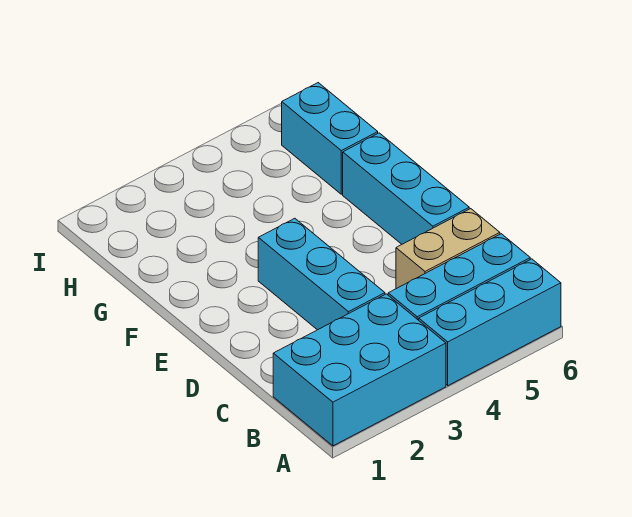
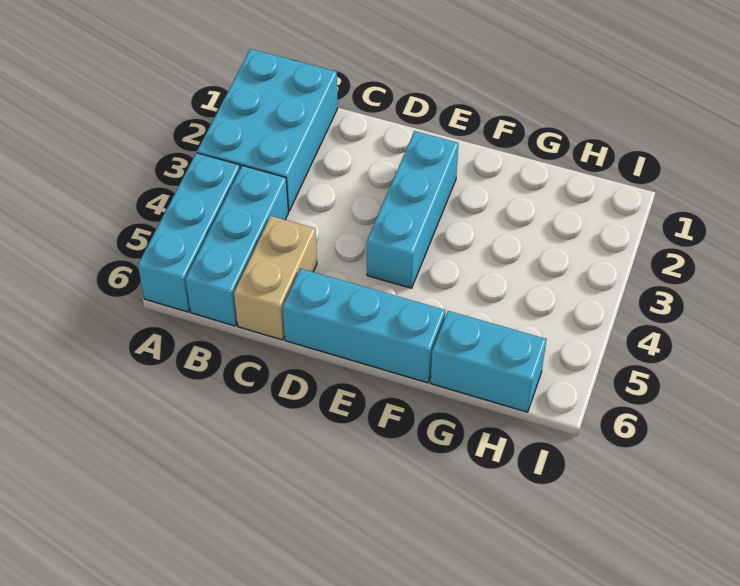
cyan 1x3 brick [258,218,385,330] -> cyan 1x3 brick turned to [367,131,459,288]

